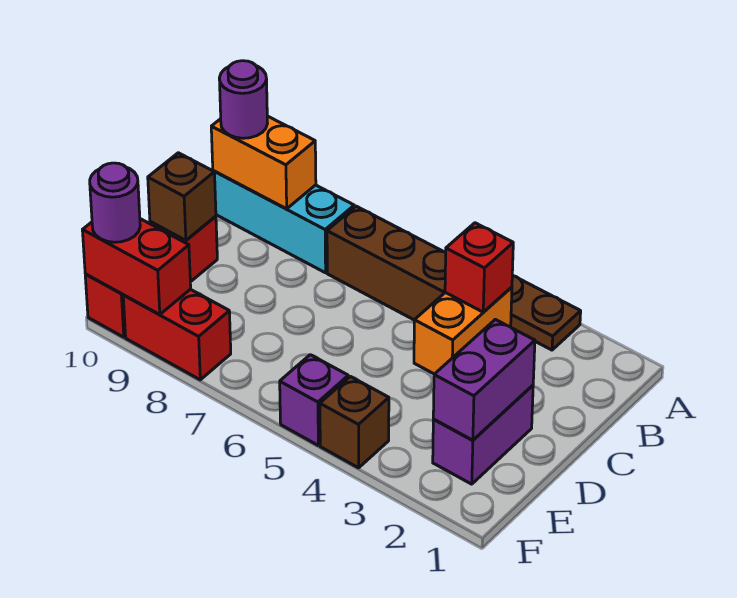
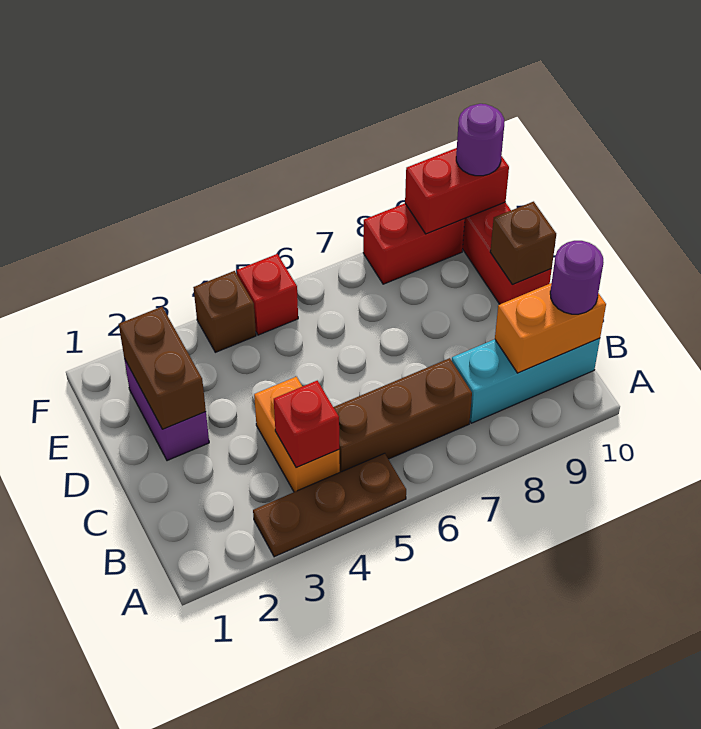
purple 1x2 brick [433,319,535,440] -> brown 1x2 brick [119,307,206,429]
purple 1x1 brick [280,355,348,445] -> red 1x1 brick [237,254,298,335]

